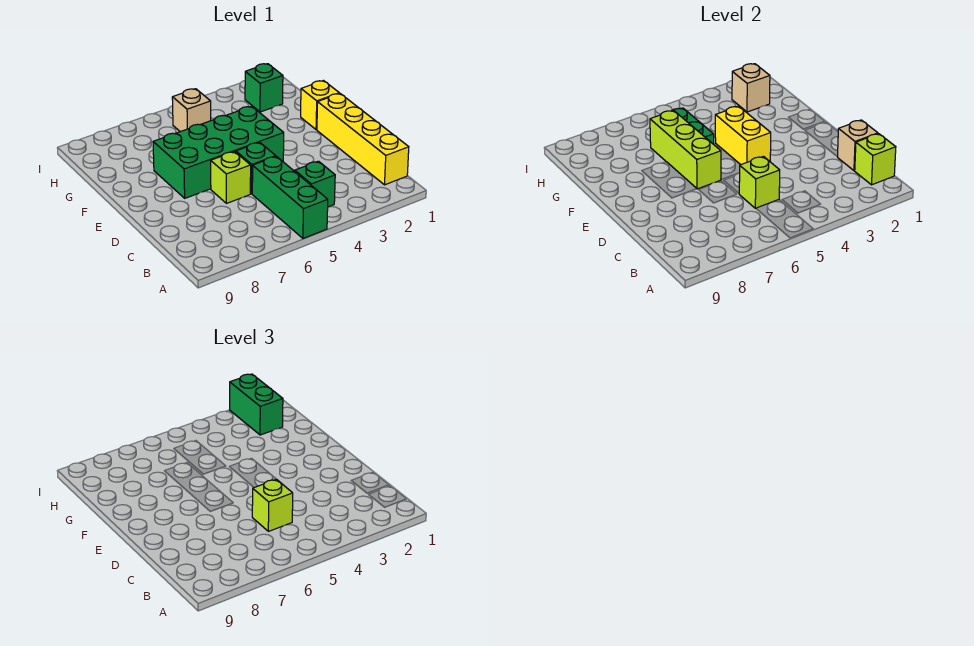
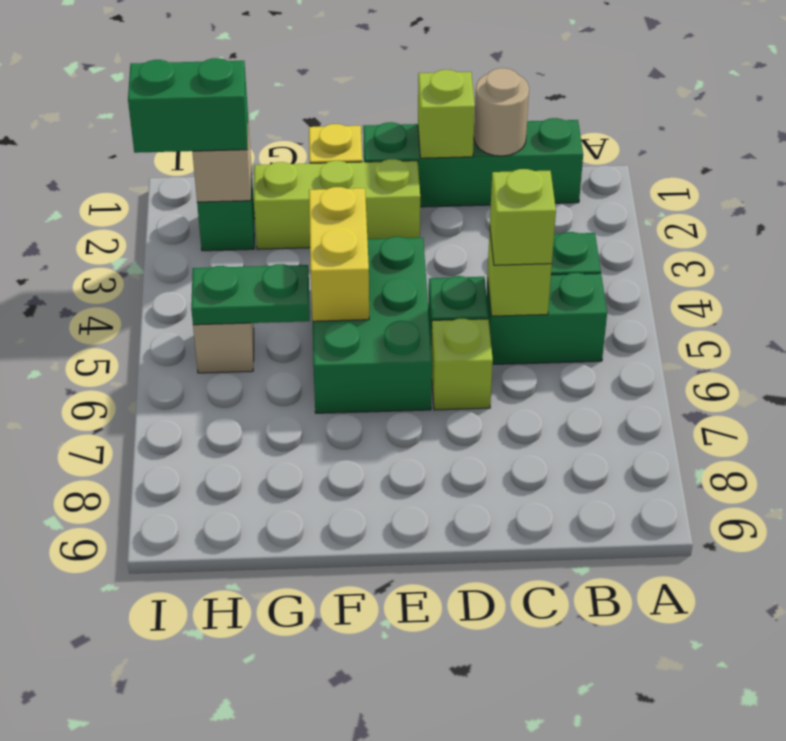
green 1x3 brick [252,156,328,238] -> green 1x2 brick [486,273,607,364]
yellow 1x4 brick [317,93,409,185] -> green 1x4 brick [363,118,583,207]
lime 1x1 brick [854,134,896,185] -> lime 1x1 brick moved to [418,70,475,158]
tan 1x1 brick [838,120,878,170] -> tan 1x1 round brick [474,68,529,156]
green 2x4 brick [153,106,284,198] -> green 2x3 brick [313,237,432,413]
yellow 1x2 brick [715,106,771,165] -> yellow 1x2 brick turned to [309,187,369,321]
lime 1x3 brick [650,110,721,189] -> lime 1x3 brick moved to [254,159,420,249]

